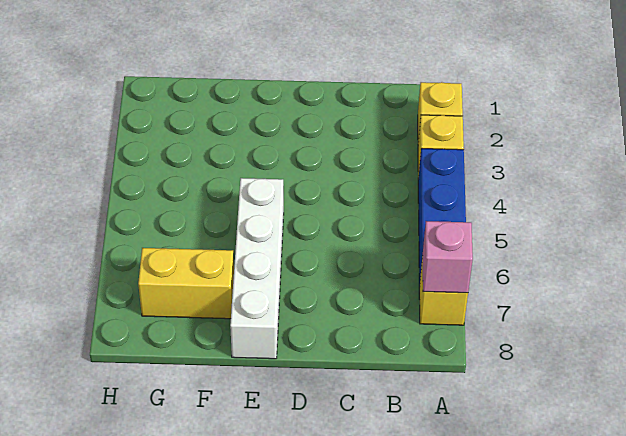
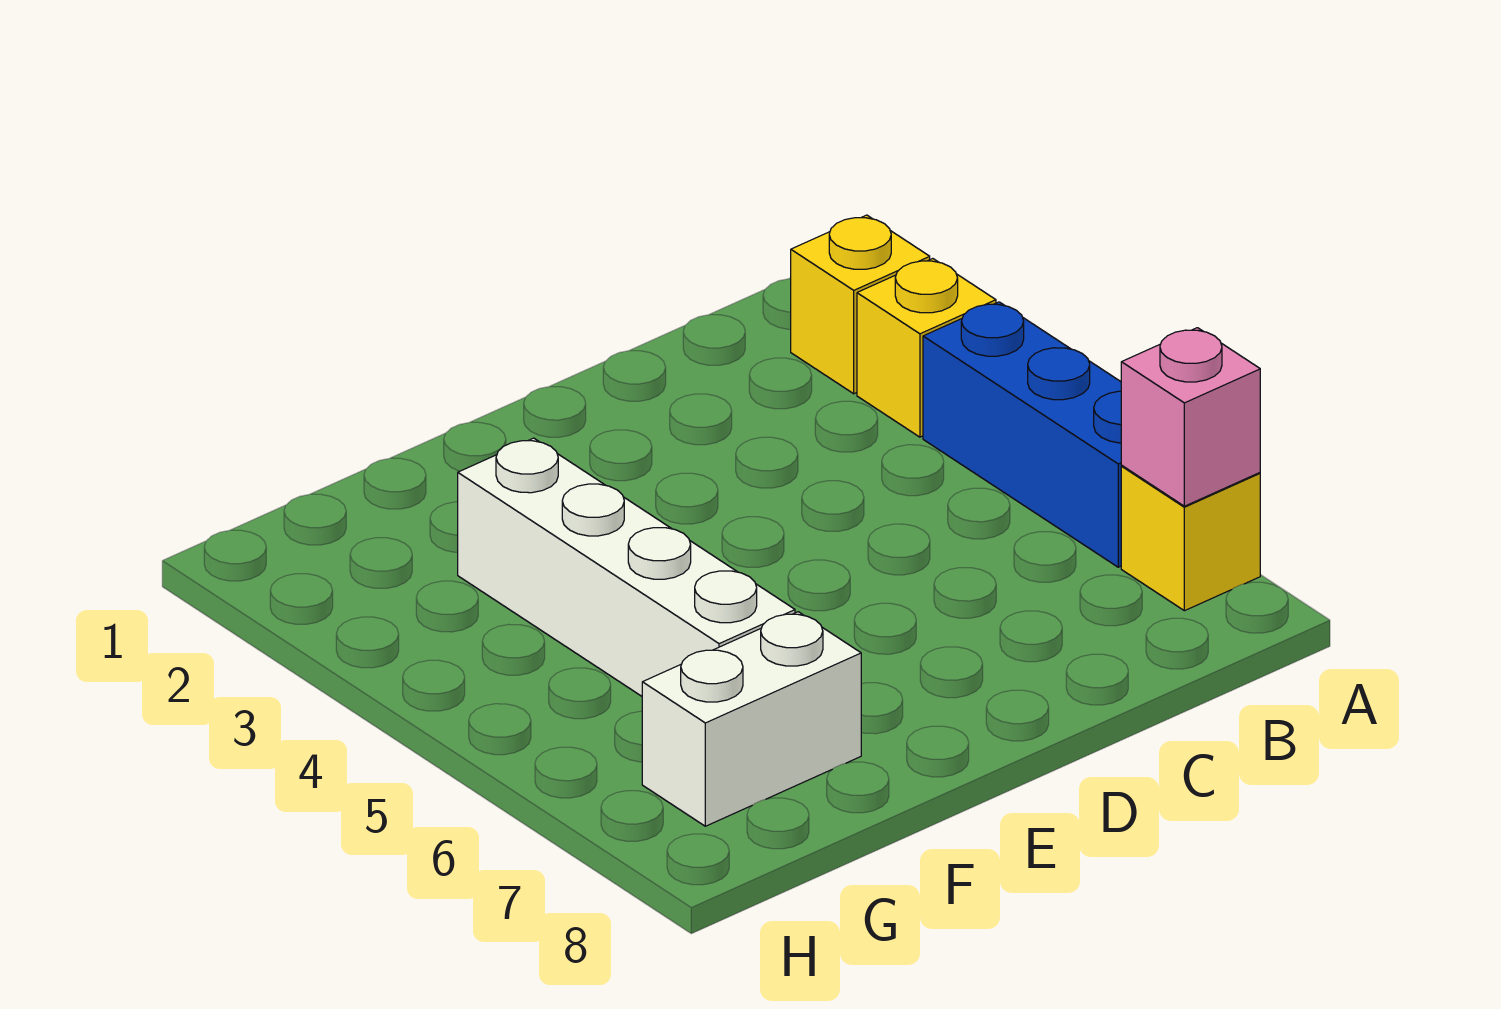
white 1x4 brick [230,178,284,359] -> white 1x4 brick moved to [458,438,795,696]
yellow 1x2 brick [138,248,234,319] -> white 1x2 brick [642,612,861,826]

